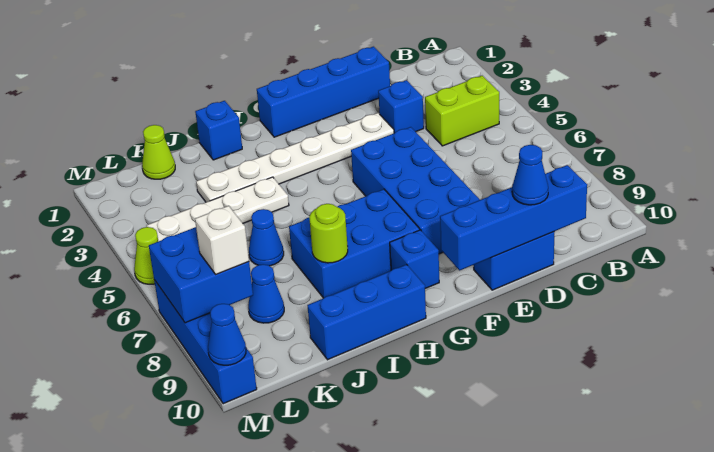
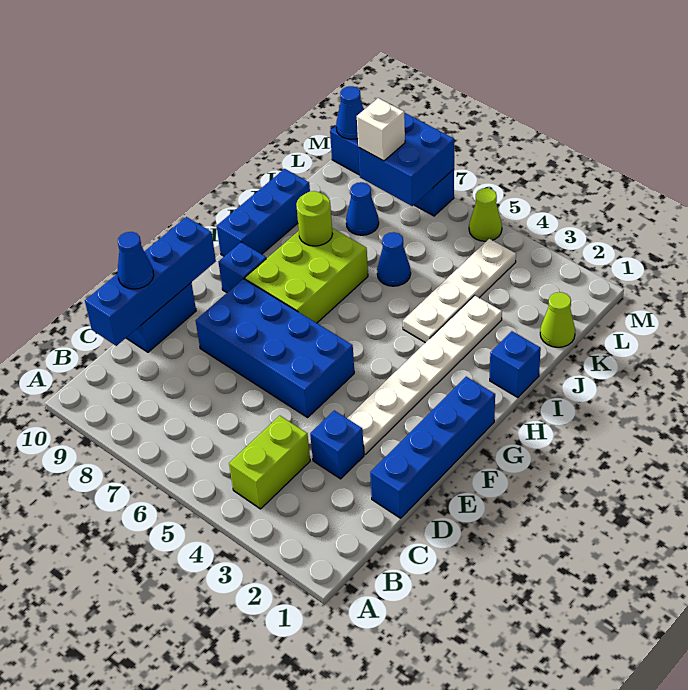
blue 2x3 brick [289,189,420,298] -> lime 2x3 brick [245,228,368,323]

